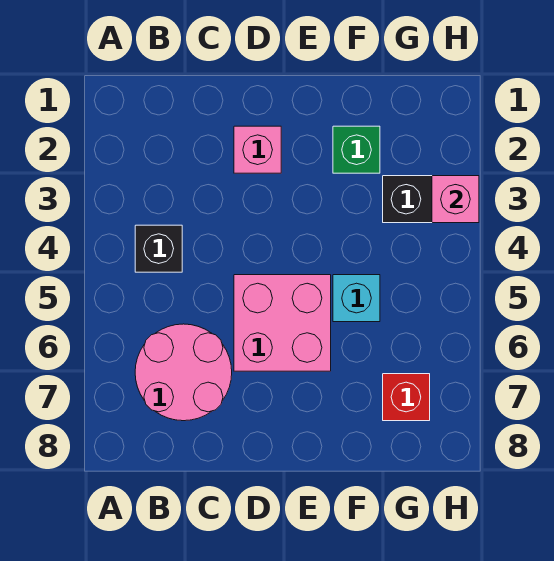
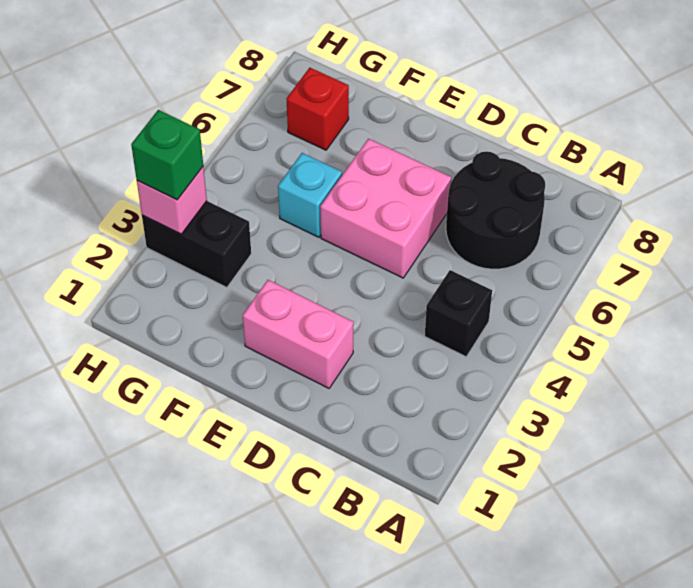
pink 2x2 round brick [135,324,232,421] -> black 2x2 round brick [446,151,545,269]
pink 1x1 brick [234,126,281,173] -> pink 1x2 brick [243,280,354,388]
green 1x1 brick [333,126,380,173] -> green 1x1 brick moved to [131,110,203,200]

